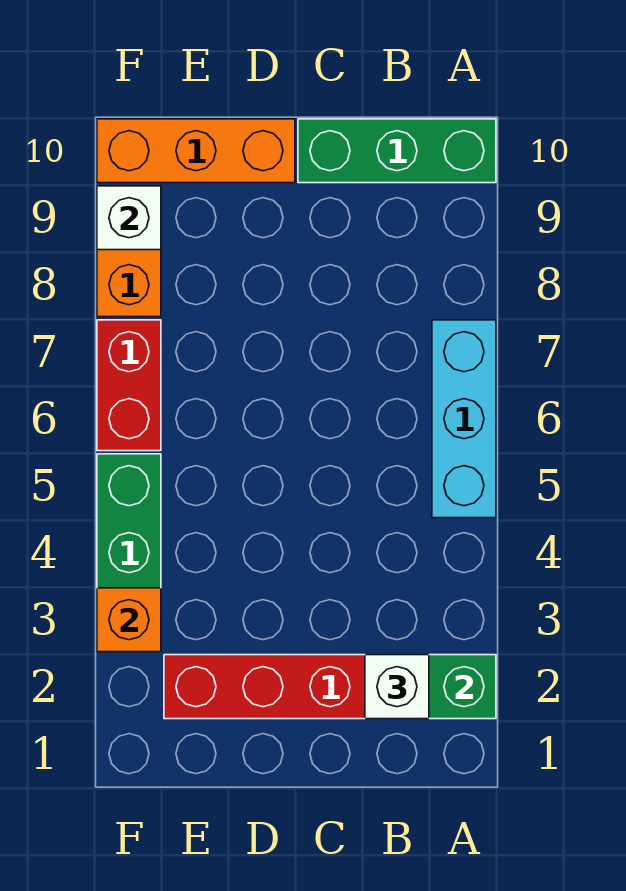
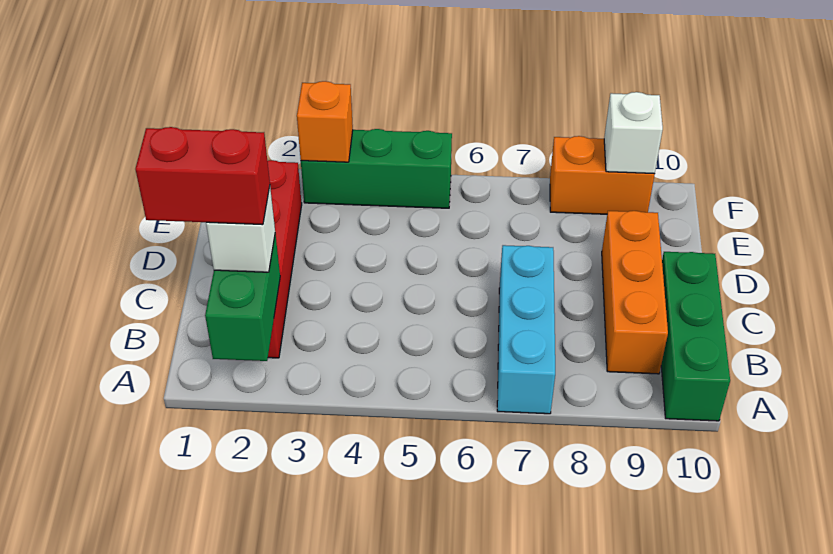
cyan 1x3 brick [432,320,496,518] -> cyan 1x3 brick turned to [497,245,555,414]
orange 1x3 brick [97,119,295,183] -> orange 1x3 brick moved to [602,211,668,374]
red 1x2 brick [97,320,161,451] -> red 1x2 brick moved to [135,127,270,225]

